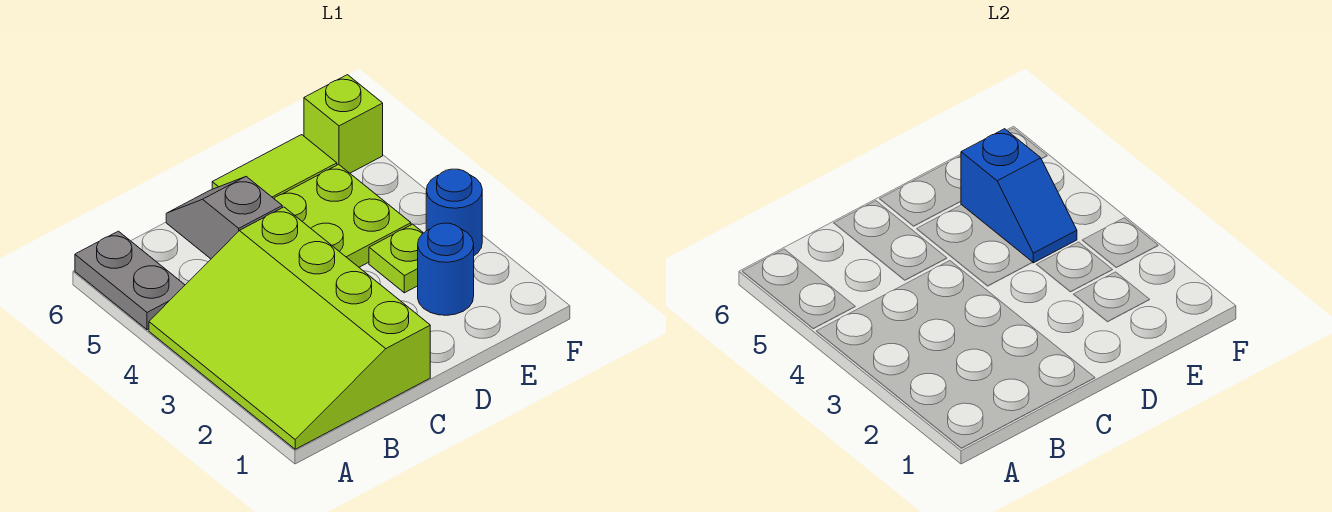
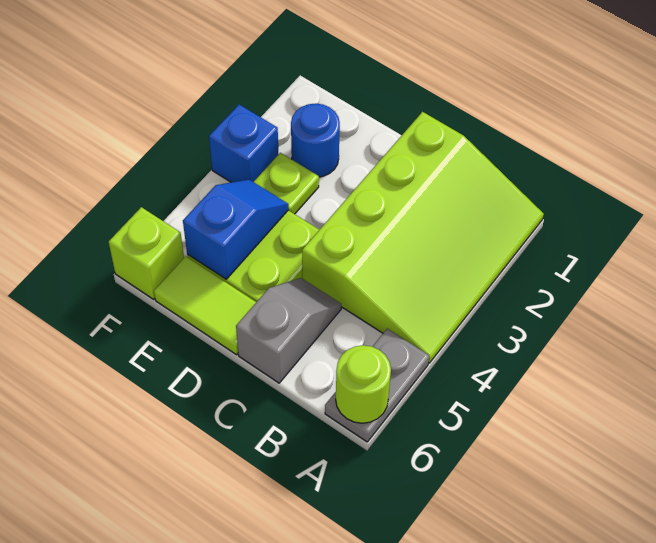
none -> lime 1x1 round brick [336,345,391,423]
grey 1x2 slope [166,177,282,259] -> grey 1x2 slope turned to [236,278,341,383]
blue 1x1 round brick [426,169,482,255] -> blue 1x1 brick [209,104,279,182]

